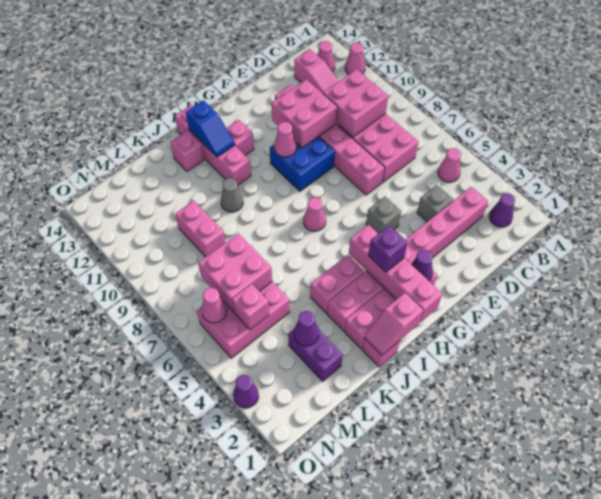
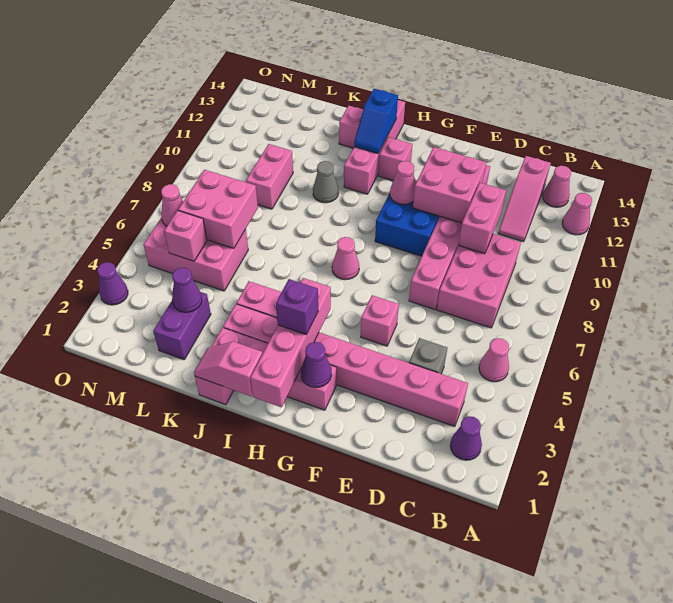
pink 2x2 brick [323,69,388,137] -> pink 1x2 brick [458,183,506,254]
grey 1x1 brick [366,197,401,234] -> pink 1x1 brick [361,295,399,346]

